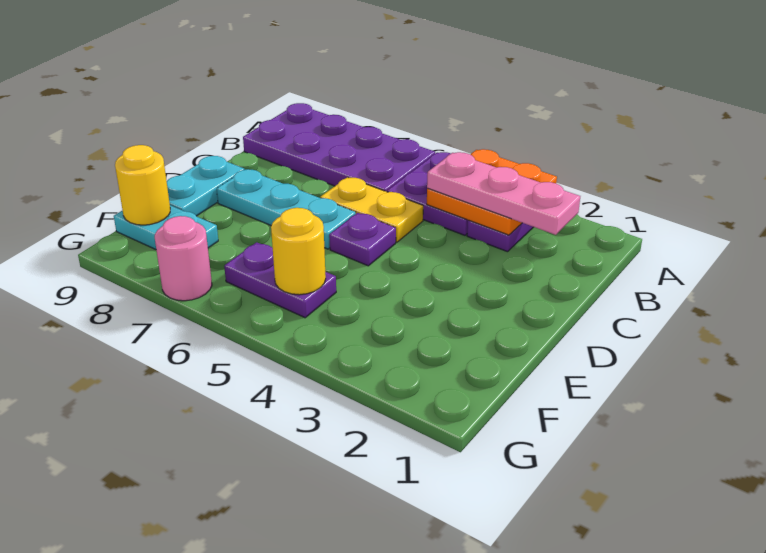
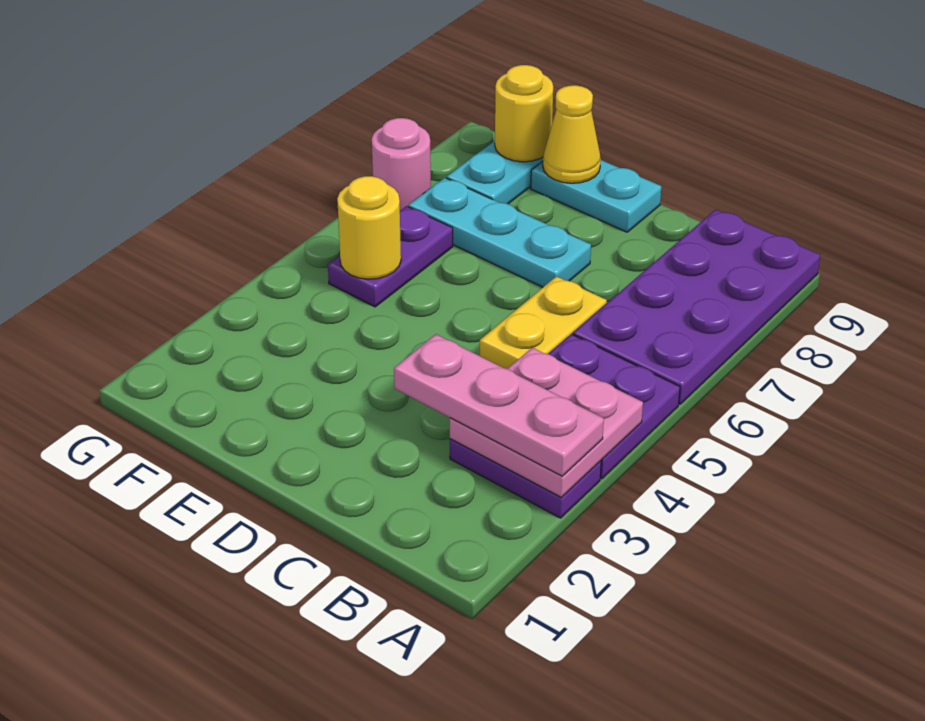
orange 2x2 plate [427,149,557,235] -> pink 2x2 plate [450,348,643,497]
pink 1x3 plate [427,152,580,235] -> pink 1x3 plate turned to [394,334,604,476]
purple 1x1 plate [329,213,396,266] -> none
cyan 1x3 plate [217,169,356,249] -> cyan 1x3 plate turned to [408,178,591,287]
none -> yellow 1x1 cone [543,85,601,183]

